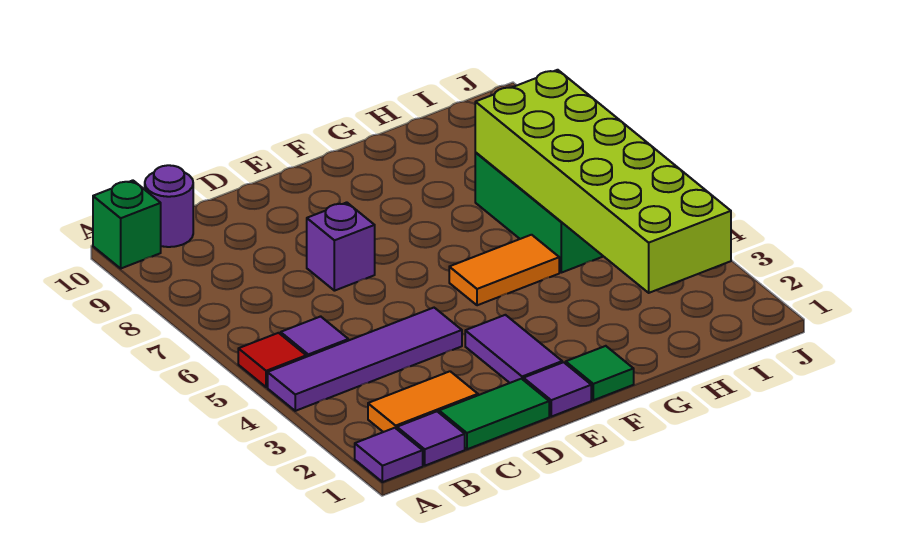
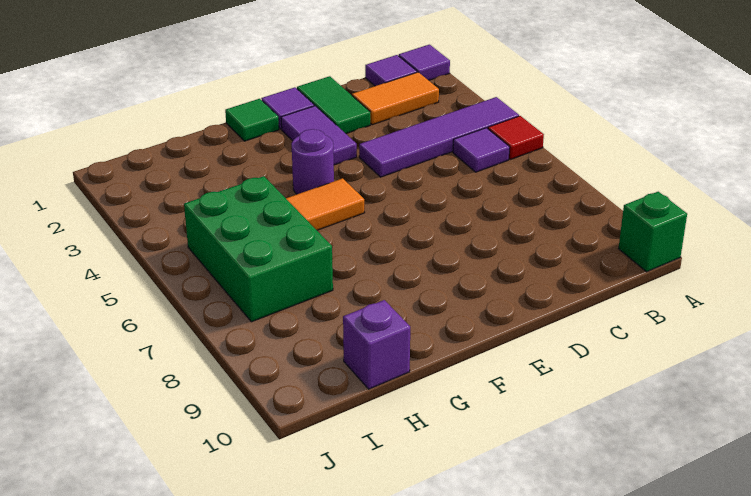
purple 1x1 round brick [145,165,193,247] -> purple 1x1 round brick moved to [291,129,334,194]
green 1x2 tile [439,379,549,449] -> green 1x2 tile turned to [297,76,370,134]
purple 1x1 brick [307,202,375,291] -> purple 1x1 brick moved to [343,300,410,389]
lime 2x6 brick [475,70,731,293] -> none

